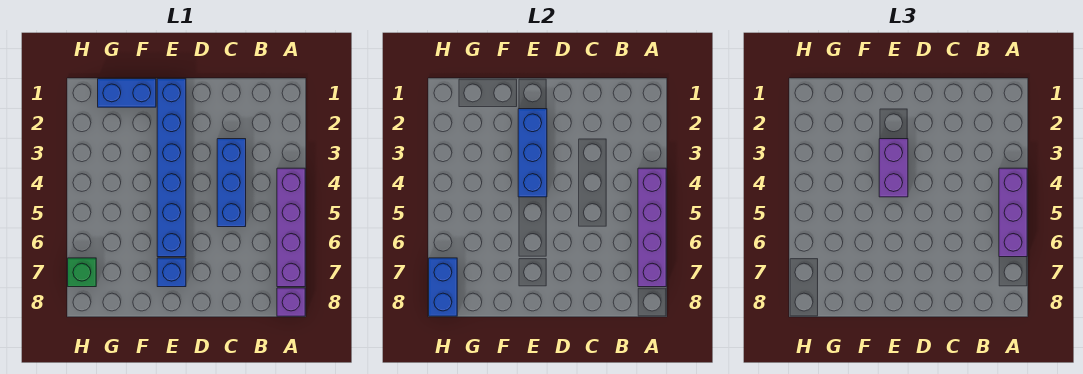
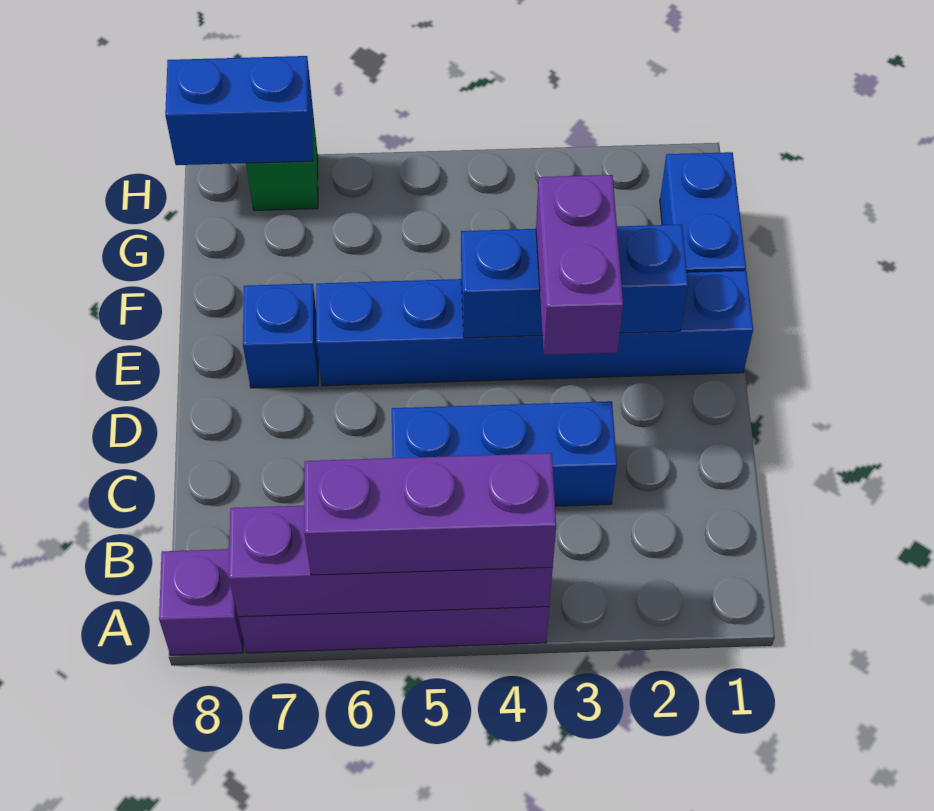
purple 1x2 brick [879,139,908,197] -> purple 1x2 brick turned to [536,175,623,355]

